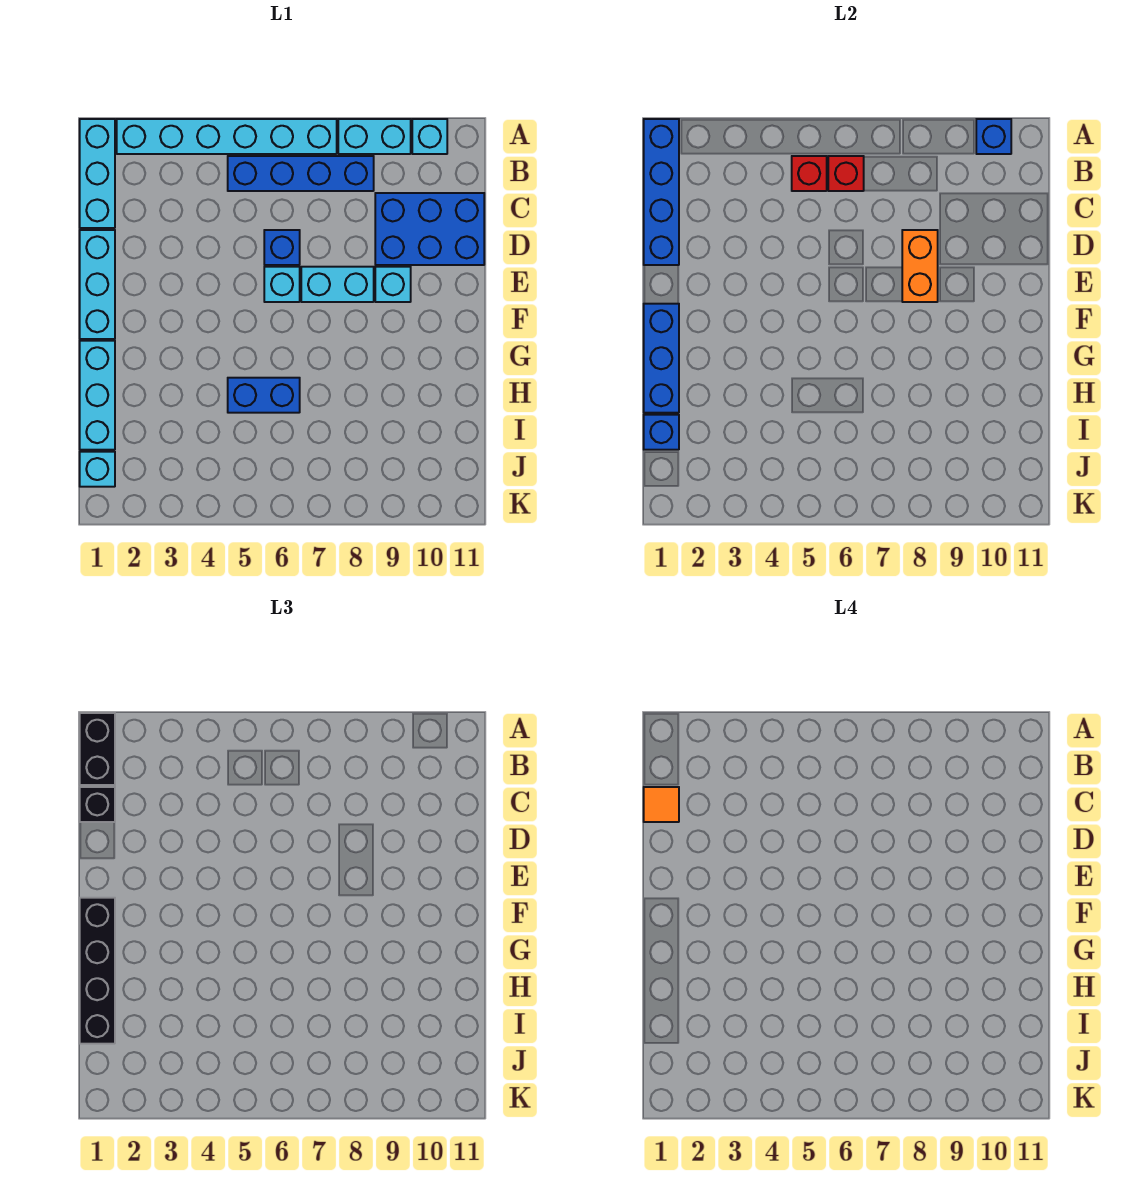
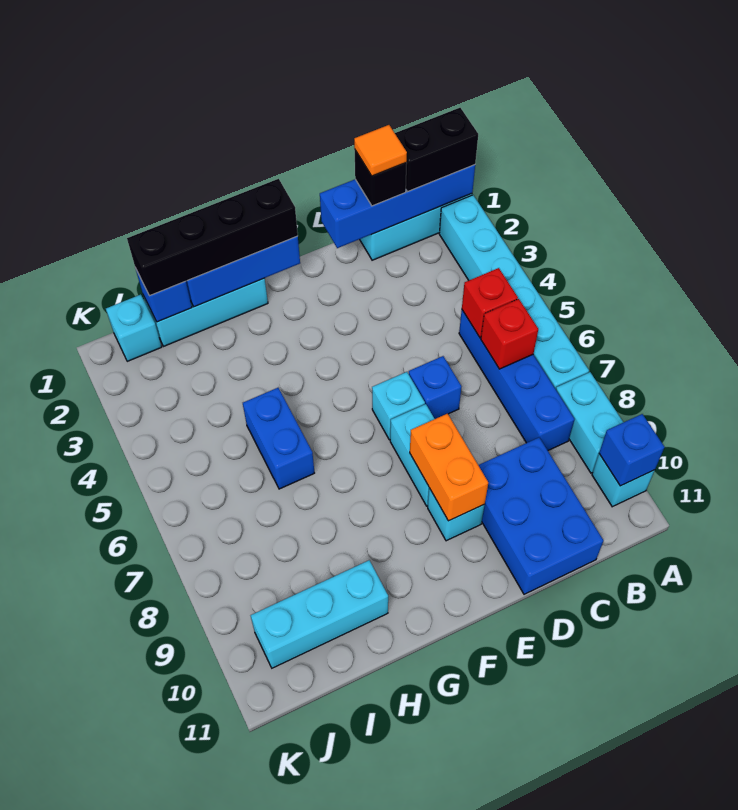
cyan 1x3 brick [80,230,115,339] -> cyan 1x3 brick moved to [251,560,388,668]
orange 1x2 brick [902,230,938,302] -> orange 1x2 brick turned to [410,414,488,521]

